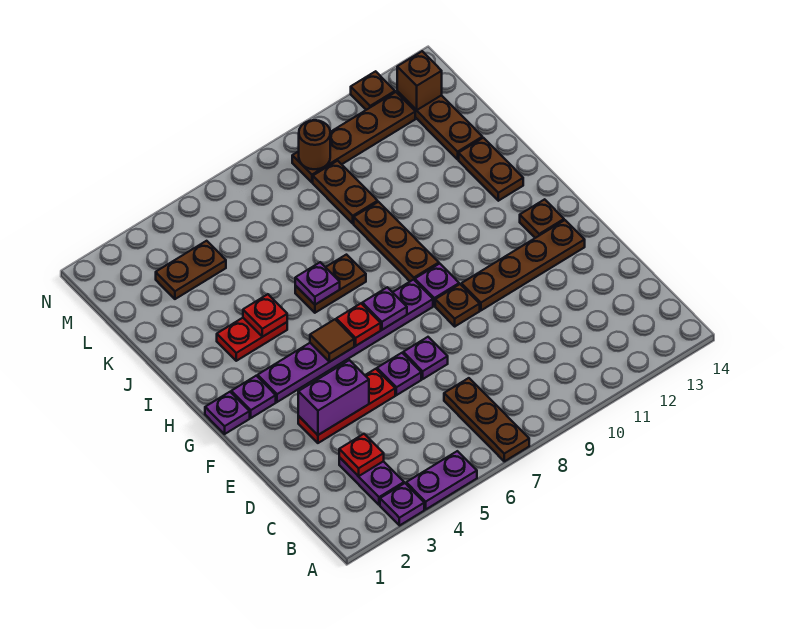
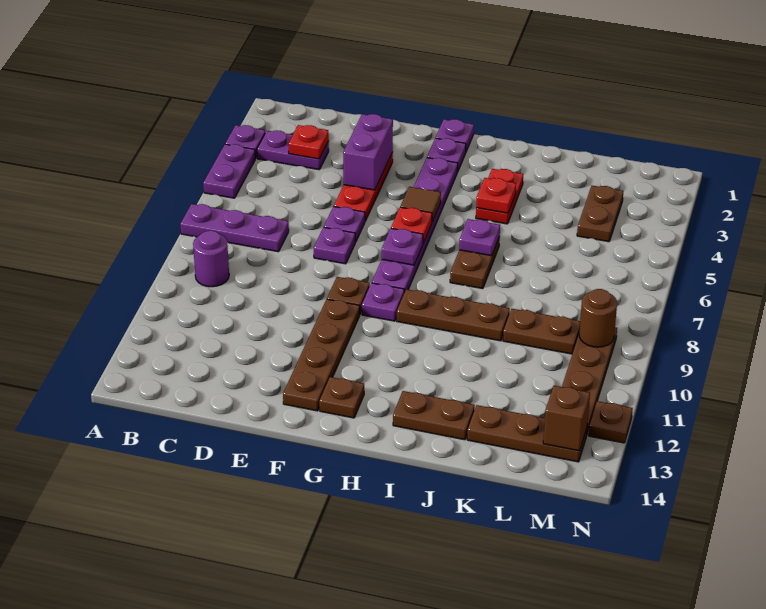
brown 1x3 plate [444,378,529,461] -> purple 1x3 plate [180,204,289,252]
none -> purple 1x1 round brick [193,231,229,287]

